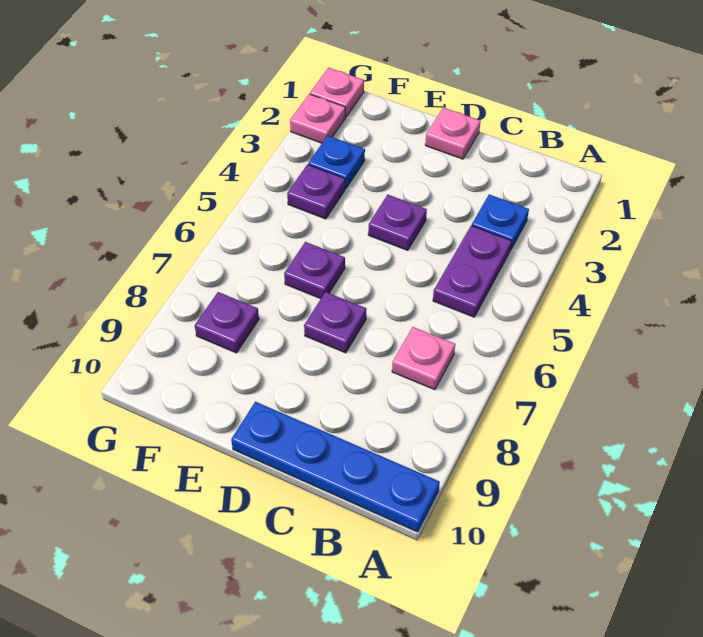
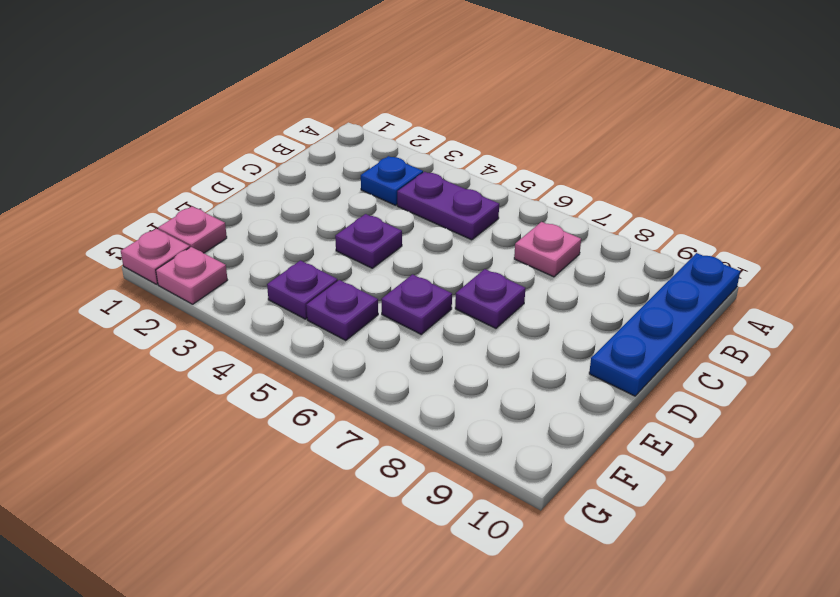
pink 1x1 plate [425,108,481,159] -> pink 1x1 plate moved to [158,206,227,253]
blue 1x1 plate [308,136,365,188] -> none
purple 1x1 plate [195,292,259,353] -> purple 1x1 plate moved to [306,280,378,341]

